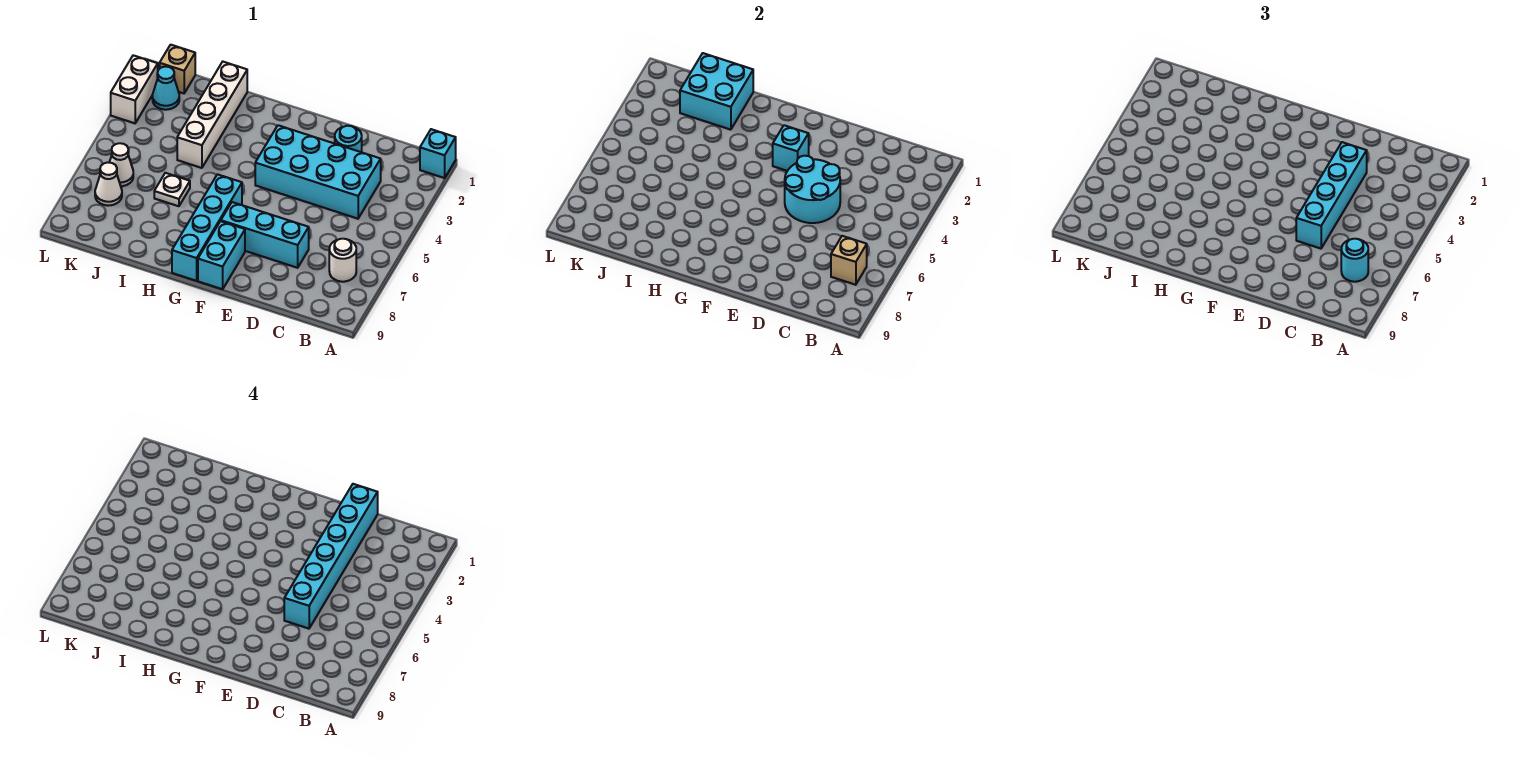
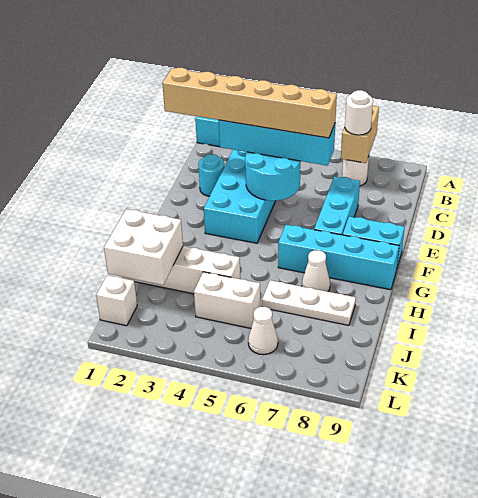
tan 1x1 brick [831,236,867,285] -> tan 1x2 brick [341,106,379,163]
cyan 1x1 round brick [1341,239,1368,282] -> white 1x1 round brick [345,90,373,135]
cyan 1x6 brick [284,484,378,629] -> tan 1x6 brick [162,68,337,138]
cyan 1x1 brick [773,125,809,171] -> none
cyan 2x2 brick [680,53,753,130] -> white 2x2 brick [104,209,183,285]
white 1x1 plate [154,173,190,206] -> white 1x3 plate [262,280,356,325]
tan 1x1 brick [160,45,195,93] -> white 1x1 brick [96,275,137,326]
cyan 1x1 cone [152,67,179,110] -> none
white 1x1 cone [95,162,122,206] -> white 1x1 cone moved to [302,250,330,292]
white 1x2 brick [111,55,158,123] -> white 1x2 brick moved to [194,272,260,328]

